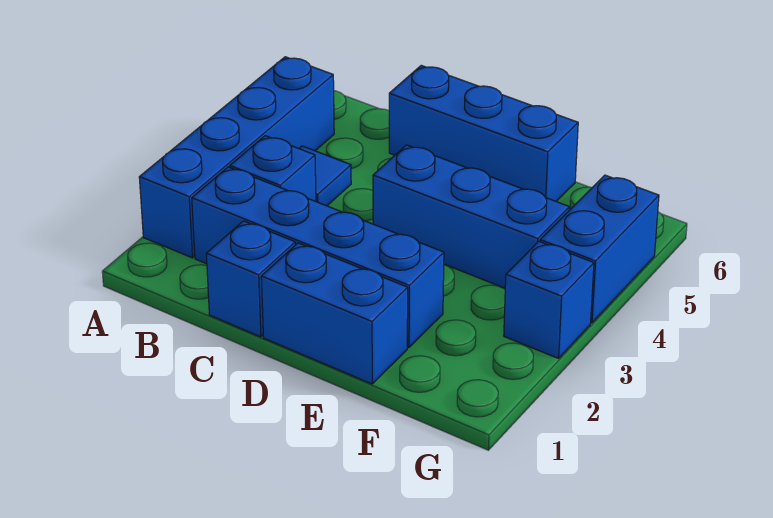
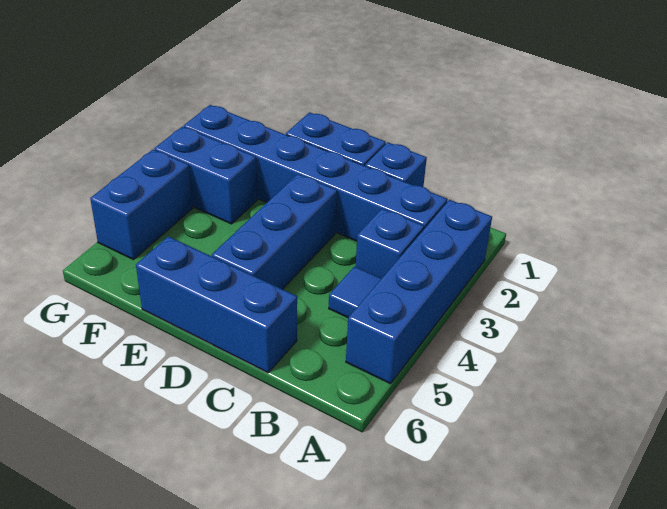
blue 1x4 brick [192,167,444,348] -> blue 1x6 brick [184,105,447,241]
blue 1x3 brick [373,145,569,288] -> blue 1x3 brick turned to [212,174,337,289]
blue 1x1 brick [504,241,594,358] -> blue 1x2 brick [154,126,257,224]

